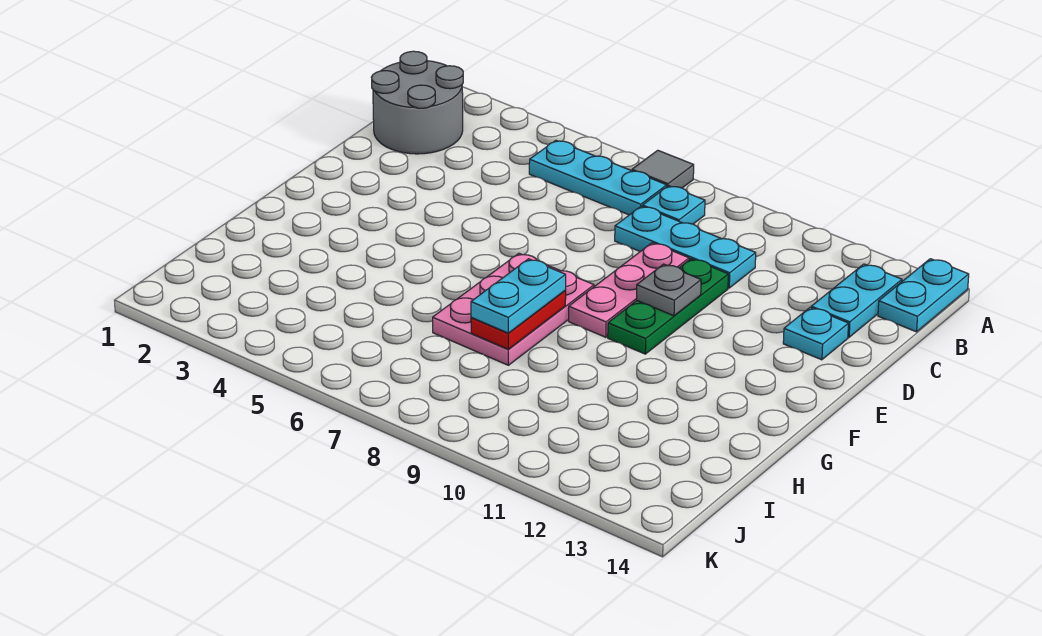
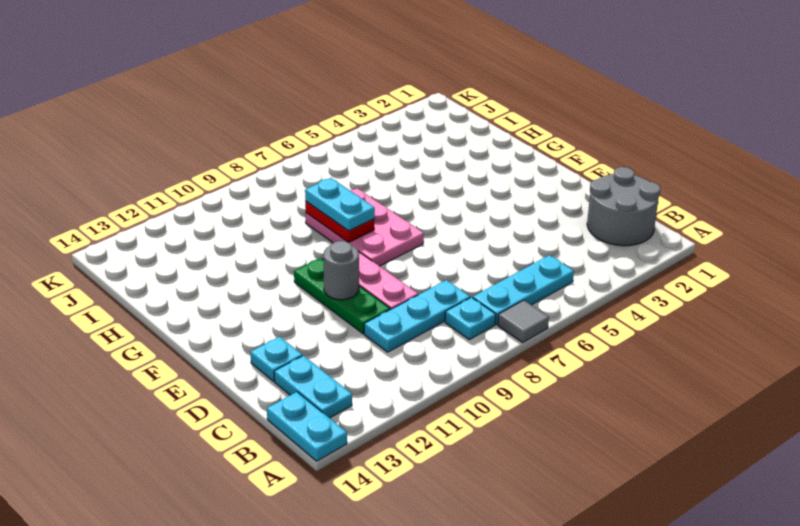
grey 1x1 plate [636,264,701,316] -> grey 1x1 round brick [323,241,359,300]

